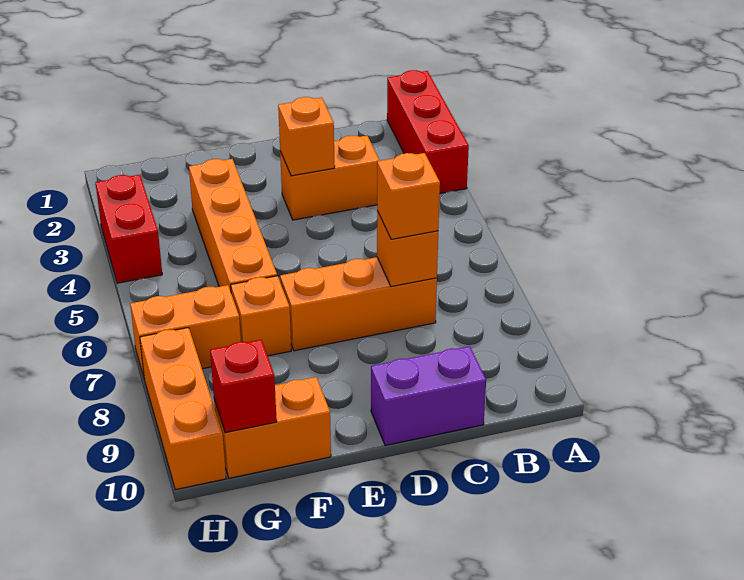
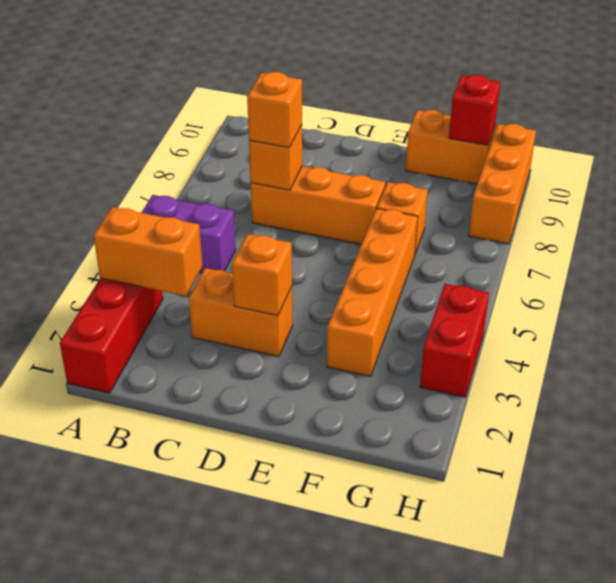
purple 1x2 brick [371,346,486,446] -> purple 1x2 brick moved to [141,195,236,273]
orange 1x2 brick [130,285,241,380] -> orange 1x2 brick moved to [94,207,202,296]

